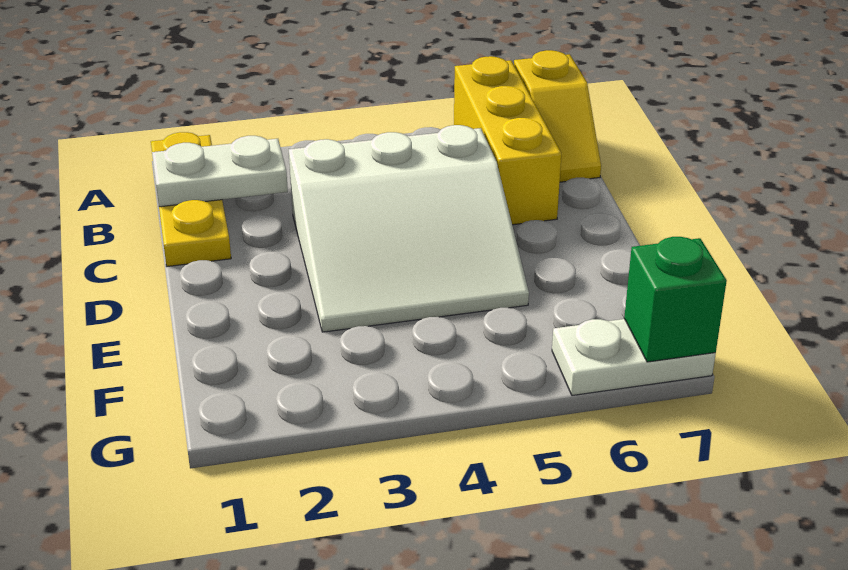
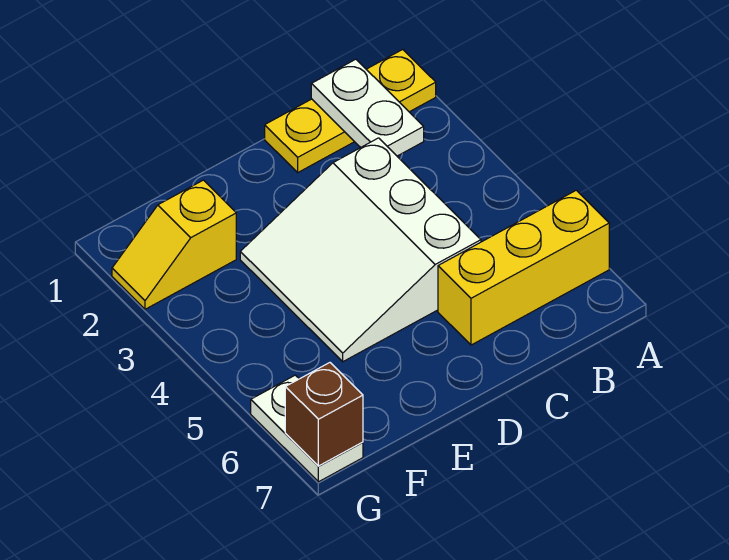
yellow 1x2 slope [514,50,601,182] -> yellow 1x2 slope moved to [112,180,236,309]
green 1x1 brick [624,237,727,362] -> brown 1x1 brick [285,363,363,466]

